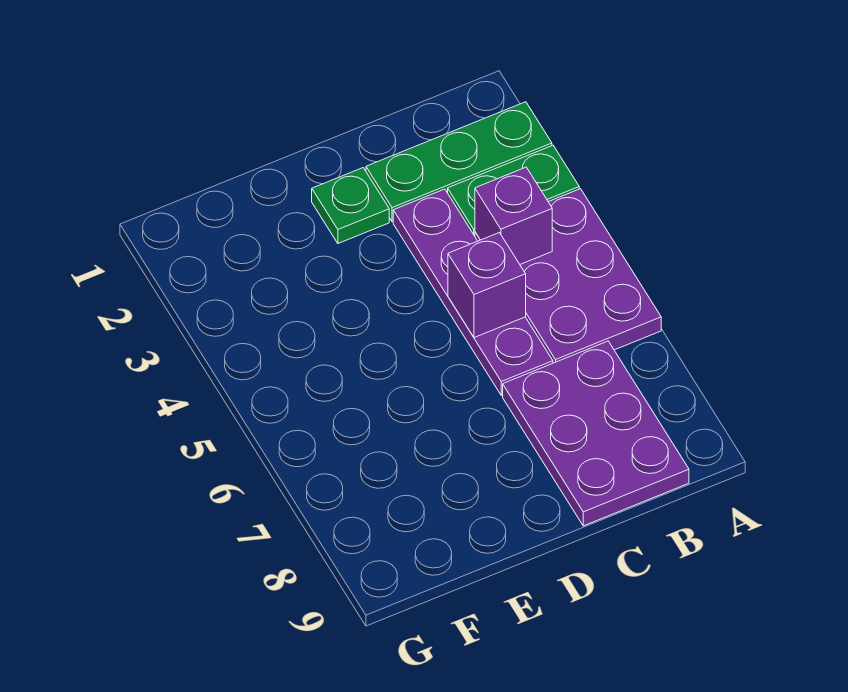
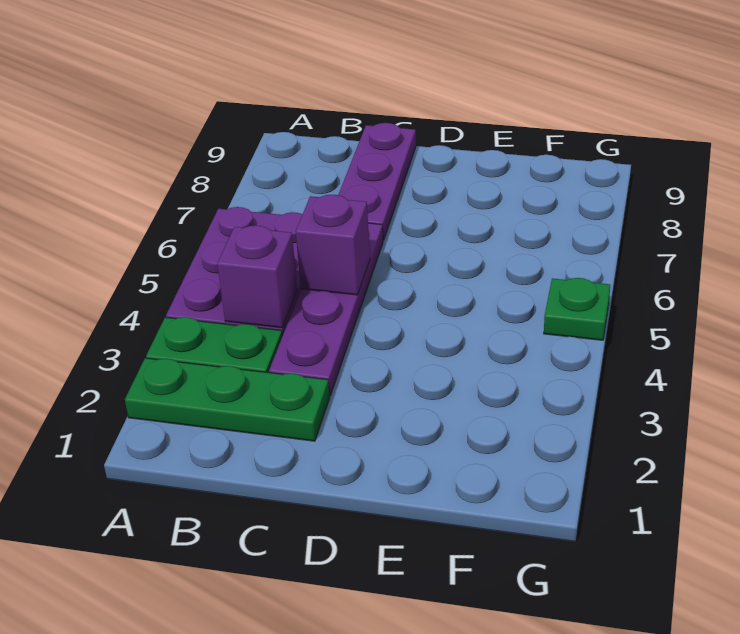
purple 2x3 plate [503,341,689,526] -> purple 1x3 plate [338,123,416,241]
green 1x1 plate [312,168,389,243] -> green 1x1 plate moved to [544,278,610,340]

